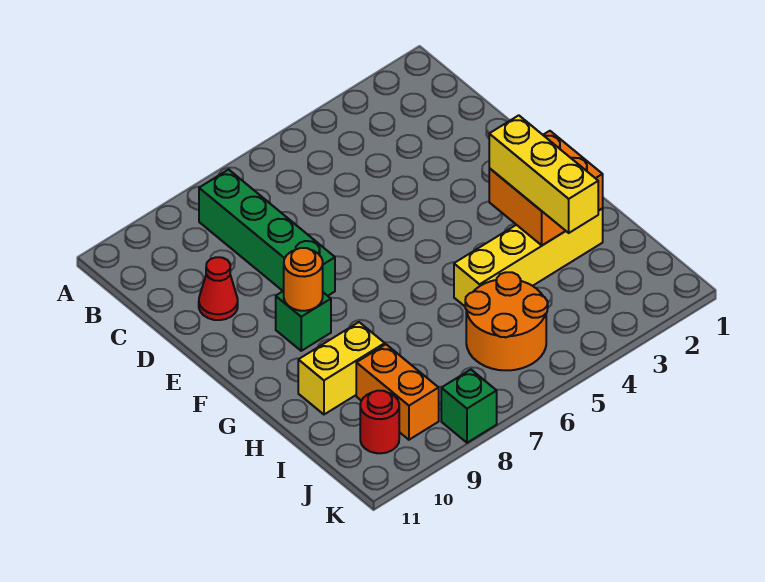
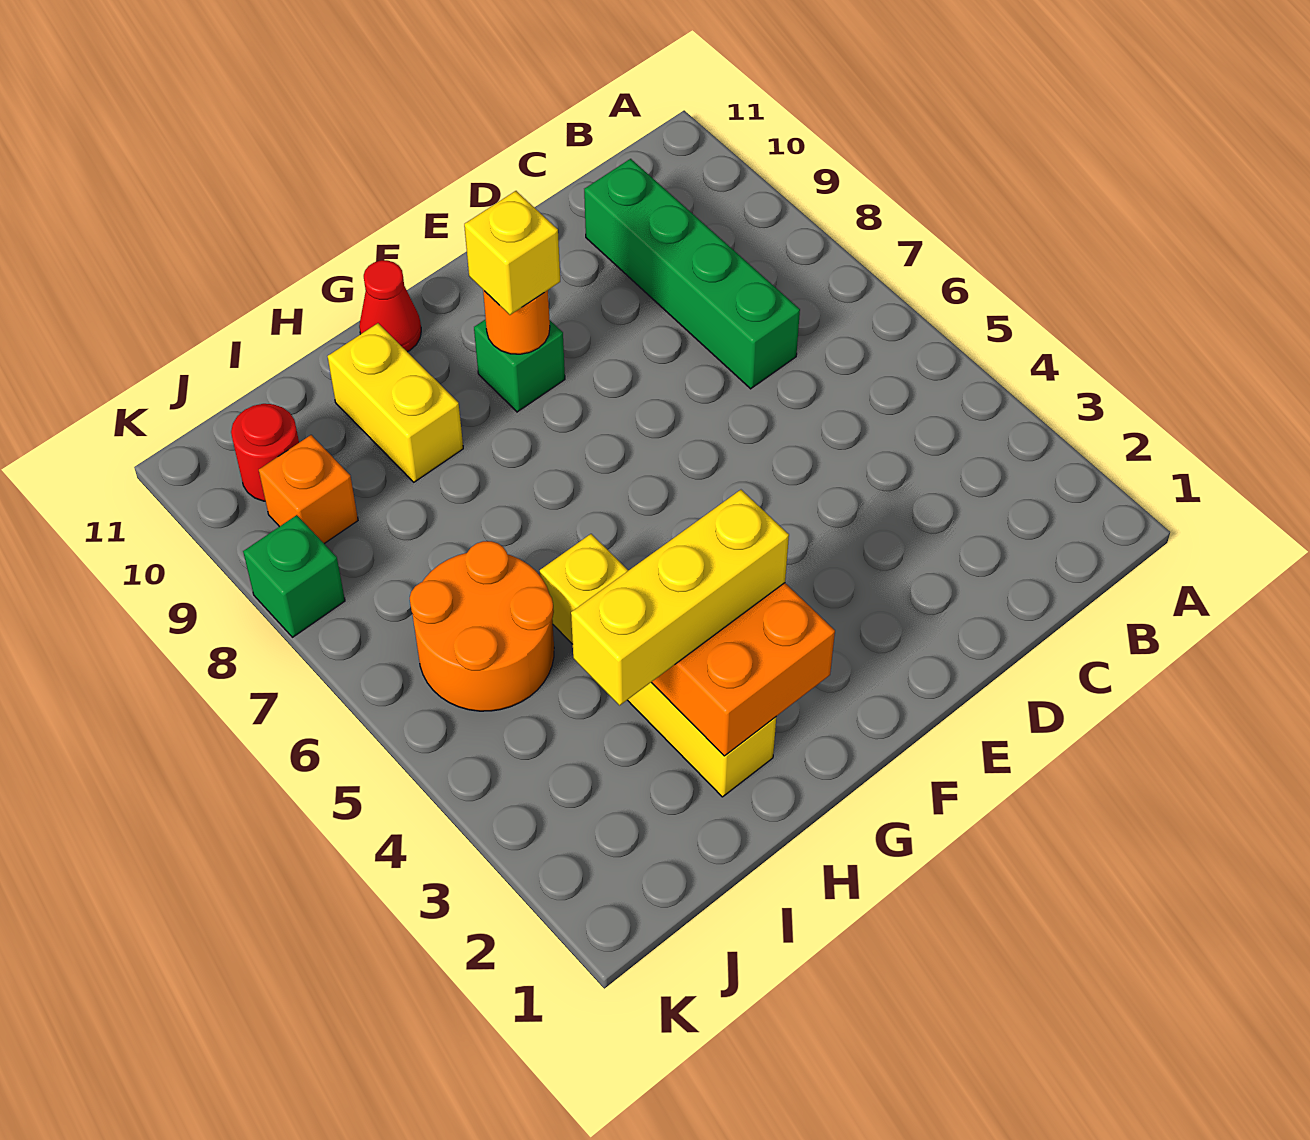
green 1x4 brick [199,170,335,296] -> green 1x4 brick turned to [584,159,800,389]
red 1x1 cone [199,257,238,320] -> red 1x1 cone moved to [359,260,421,352]
none -> yellow 1x1 brick [464,191,560,315]
orange 1x2 brick [356,344,439,440] -> orange 1x1 brick [259,435,358,544]

